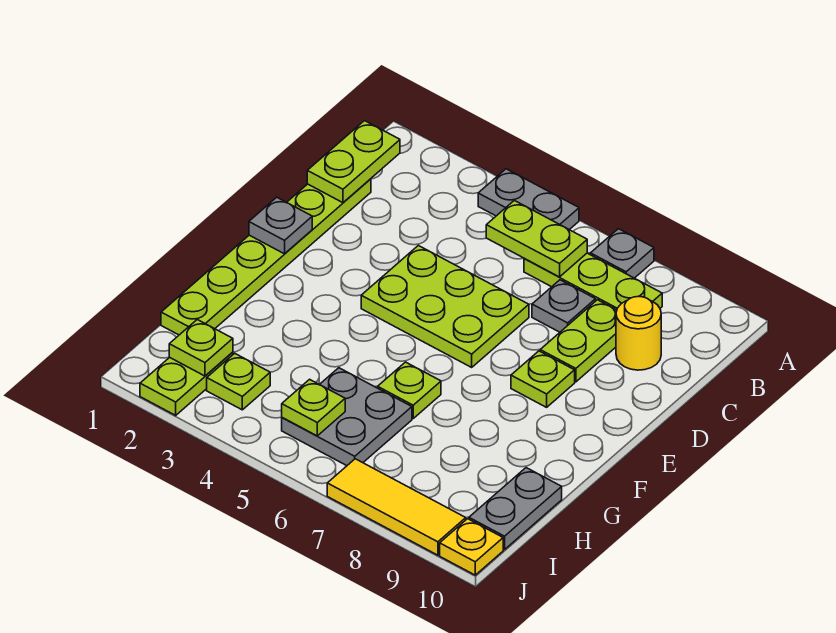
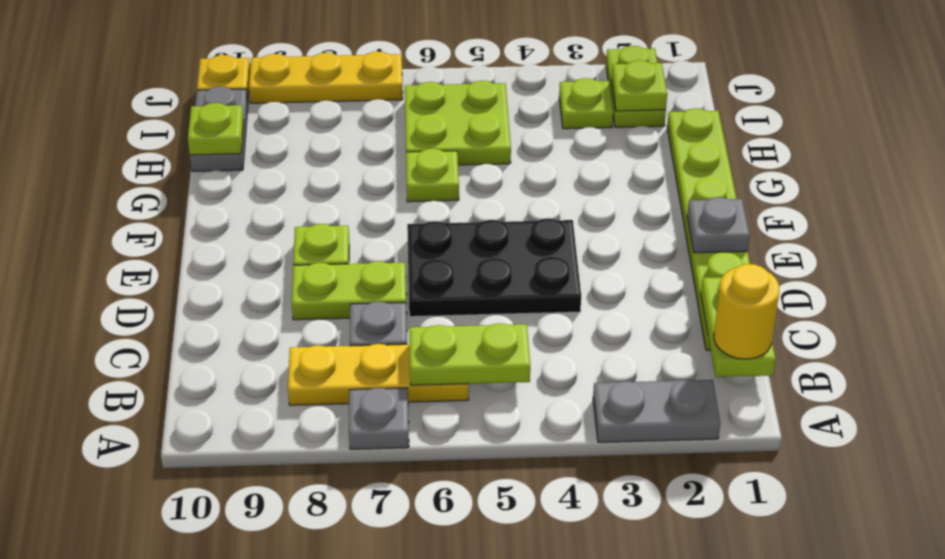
grey 1x2 plate [478,169,579,230] -> grey 1x2 plate moved to [593,379,720,442]
lime 1x3 plate [524,253,662,310] -> yellow 1x3 plate [288,344,469,405]
lime 1x2 plate [540,300,617,382] -> lime 1x2 plate turned to [292,261,407,320]
yellow 1x1 round brick [616,296,661,370] -> yellow 1x1 round brick moved to [714,264,779,359]
lime 2x3 plate [361,246,529,367] -> black 2x3 plate [407,218,581,317]
grey 2x2 plate [282,368,412,466] -> lime 2x2 plate [405,81,511,165]
lime 1x1 plate [282,379,345,436] -> lime 1x1 plate moved to [188,103,244,155]
yellow 1x3 tile [327,459,466,555] -> yellow 1x3 plate [249,51,403,103]

